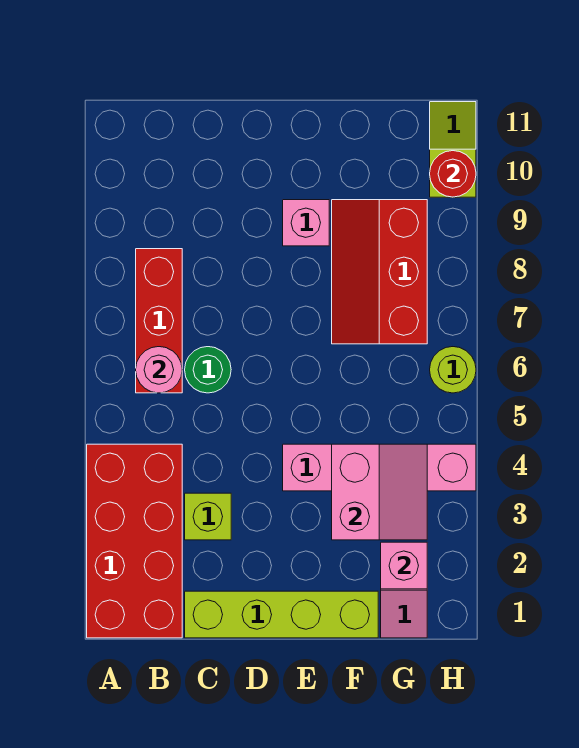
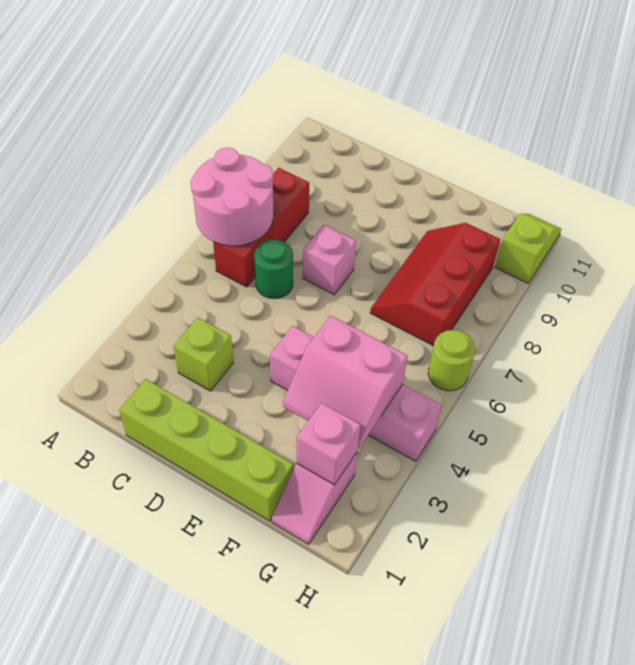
red 2x4 brick [87,444,182,638] -> none
pink 1x1 round brick [136,347,182,393] -> pink 2x2 round brick [190,147,274,246]
pink 1x1 brick [283,200,329,246] -> pink 1x1 brick moved to [303,225,356,295]
pink 2x2 slope [332,444,427,540] -> pink 2x2 slope turned to [283,315,408,449]
red 1x1 round brick [430,151,476,197] -> none

